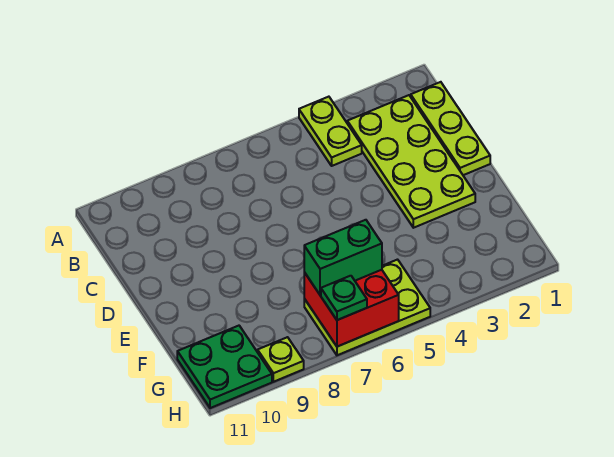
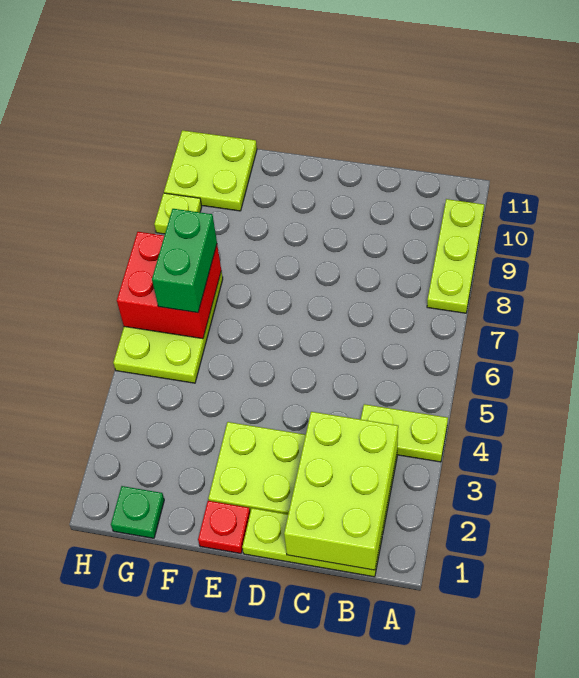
none -> lime 1x3 plate [427,199,484,313]
none -> lime 2x3 brick [284,412,398,570]
none -> red 1x1 plate [198,501,250,553]
green 2x2 plate [177,326,272,408] -> lime 2x2 plate [164,130,257,211]
green 1x1 plate [321,276,367,320] -> green 1x1 plate moved to [111,486,164,538]

